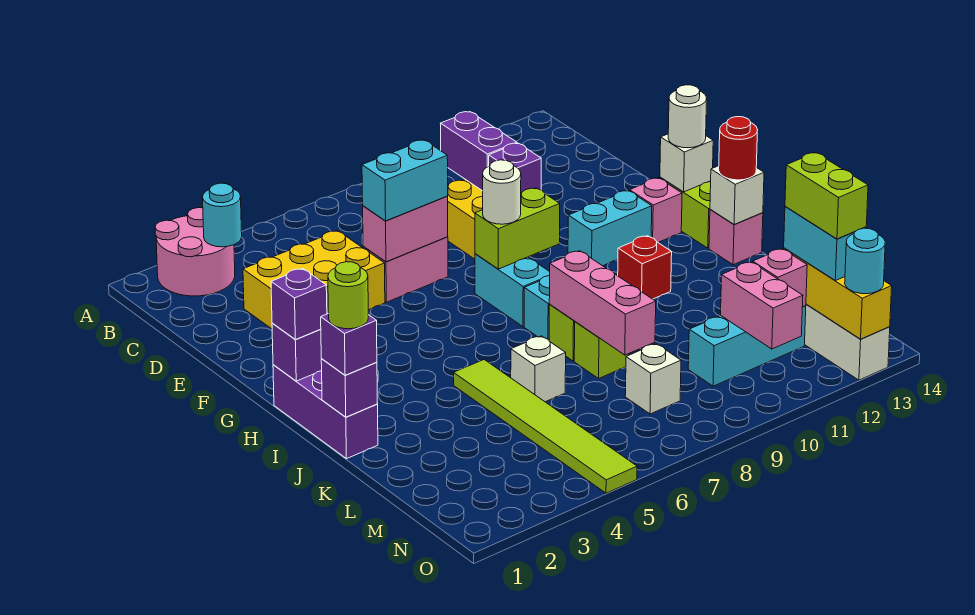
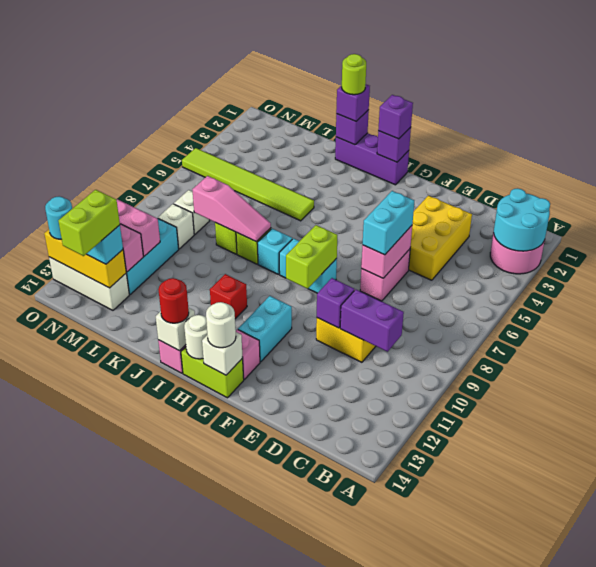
cyan 1x1 round brick [203,183,242,247] -> cyan 2x2 round brick [494,188,550,251]
white 1x1 round brick [483,160,521,224] -> white 1x1 round brick moved to [184,315,207,359]
pink 1x3 brick [549,251,656,355] -> pink 1x3 slope [192,176,271,242]
white 1x1 brick [511,336,566,402] -> white 1x1 brick moved to [158,204,194,249]
lime 1x2 brick [785,153,868,239] -> lime 1x2 brick turned to [59,190,120,256]

